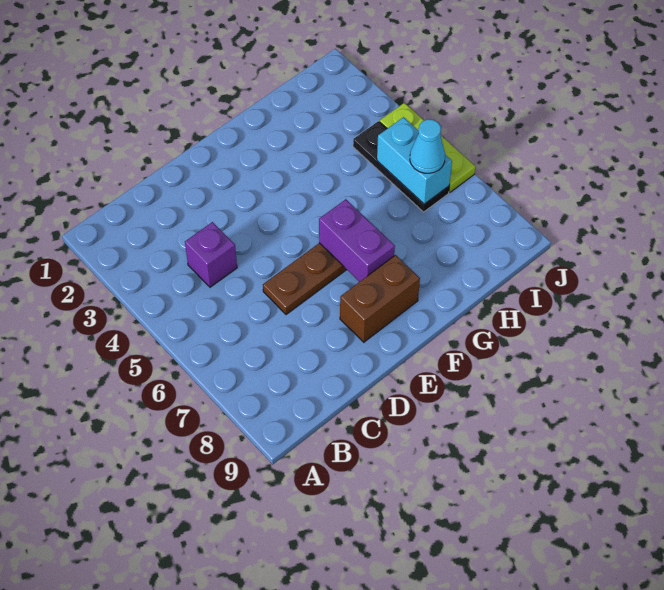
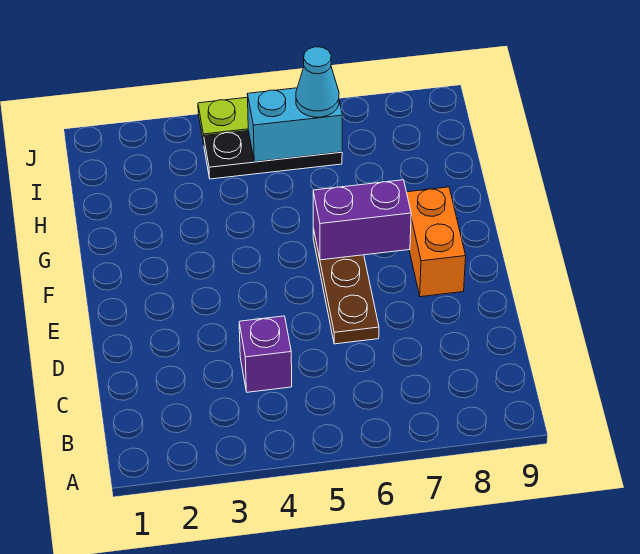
brown 1x2 brick [340,255,420,342] -> orange 1x2 brick [407,187,466,297]

